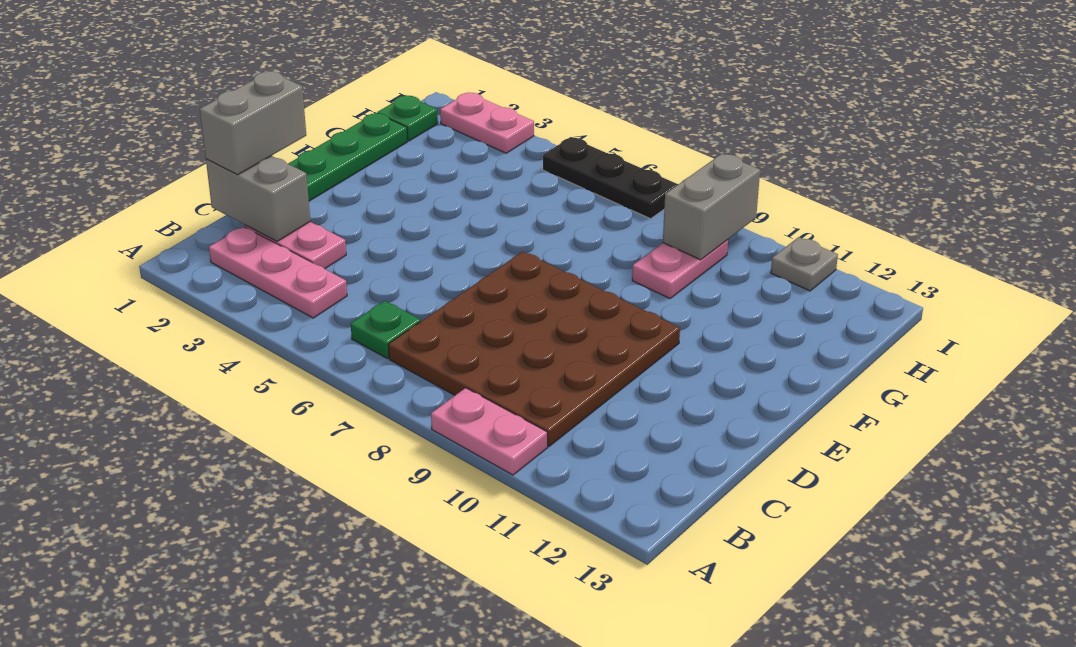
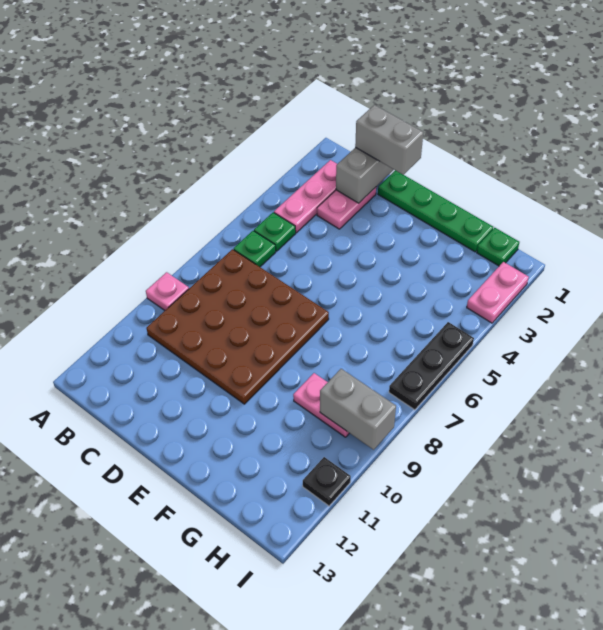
pink 1x2 plate [431,388,547,475] -> pink 1x1 plate [146,272,189,310]
none -> green 1x1 plate [254,212,296,251]
grey 1x1 plate [771,237,838,291] -> black 1x1 plate [303,457,351,506]

